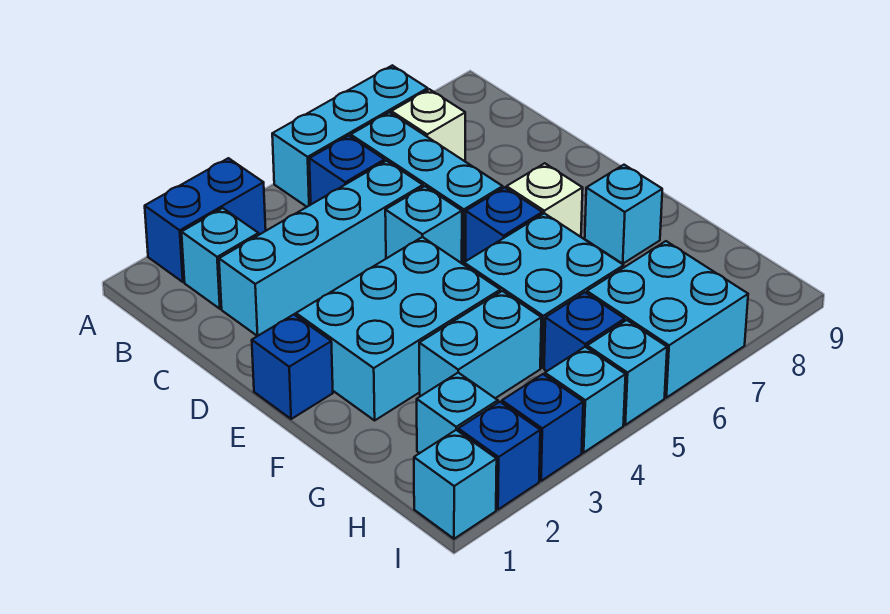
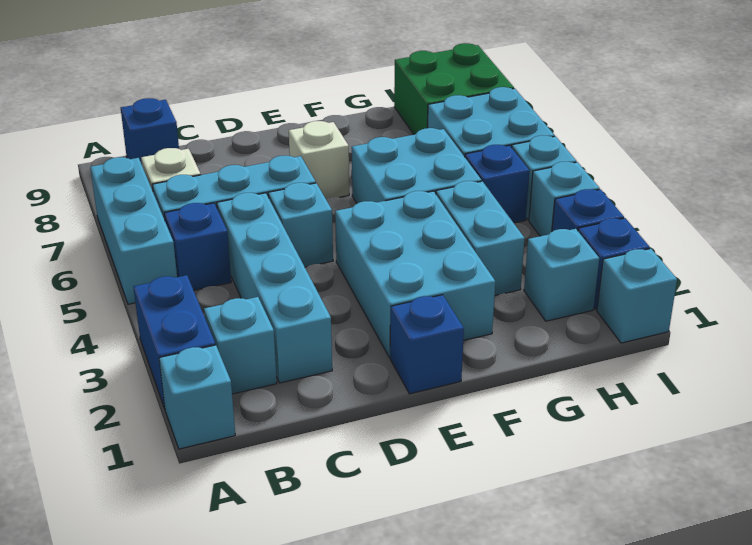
blue 1x1 brick [466,187,542,261] -> blue 1x1 brick moved to [121,98,179,164]
cyan 1x1 brick [585,165,662,264] -> cyan 1x1 brick moved to [159,345,235,449]
none -> green 2x2 brick [394,43,514,135]

